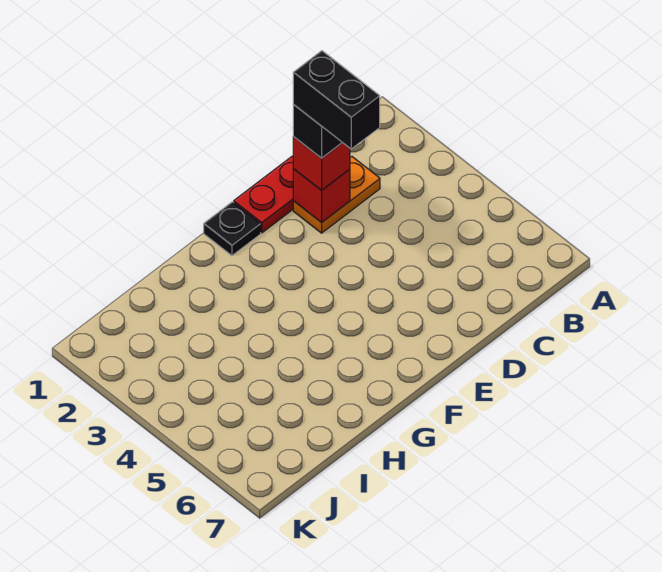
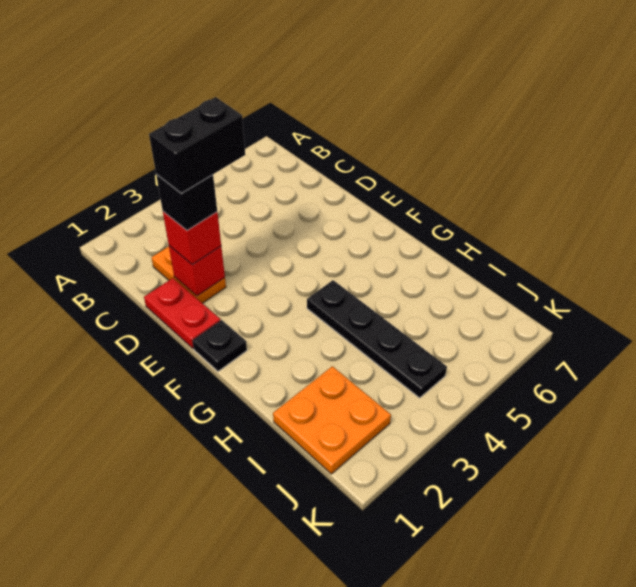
none -> black 1x4 plate [307,280,447,398]
none -> orange 2x2 plate [273,366,391,474]

